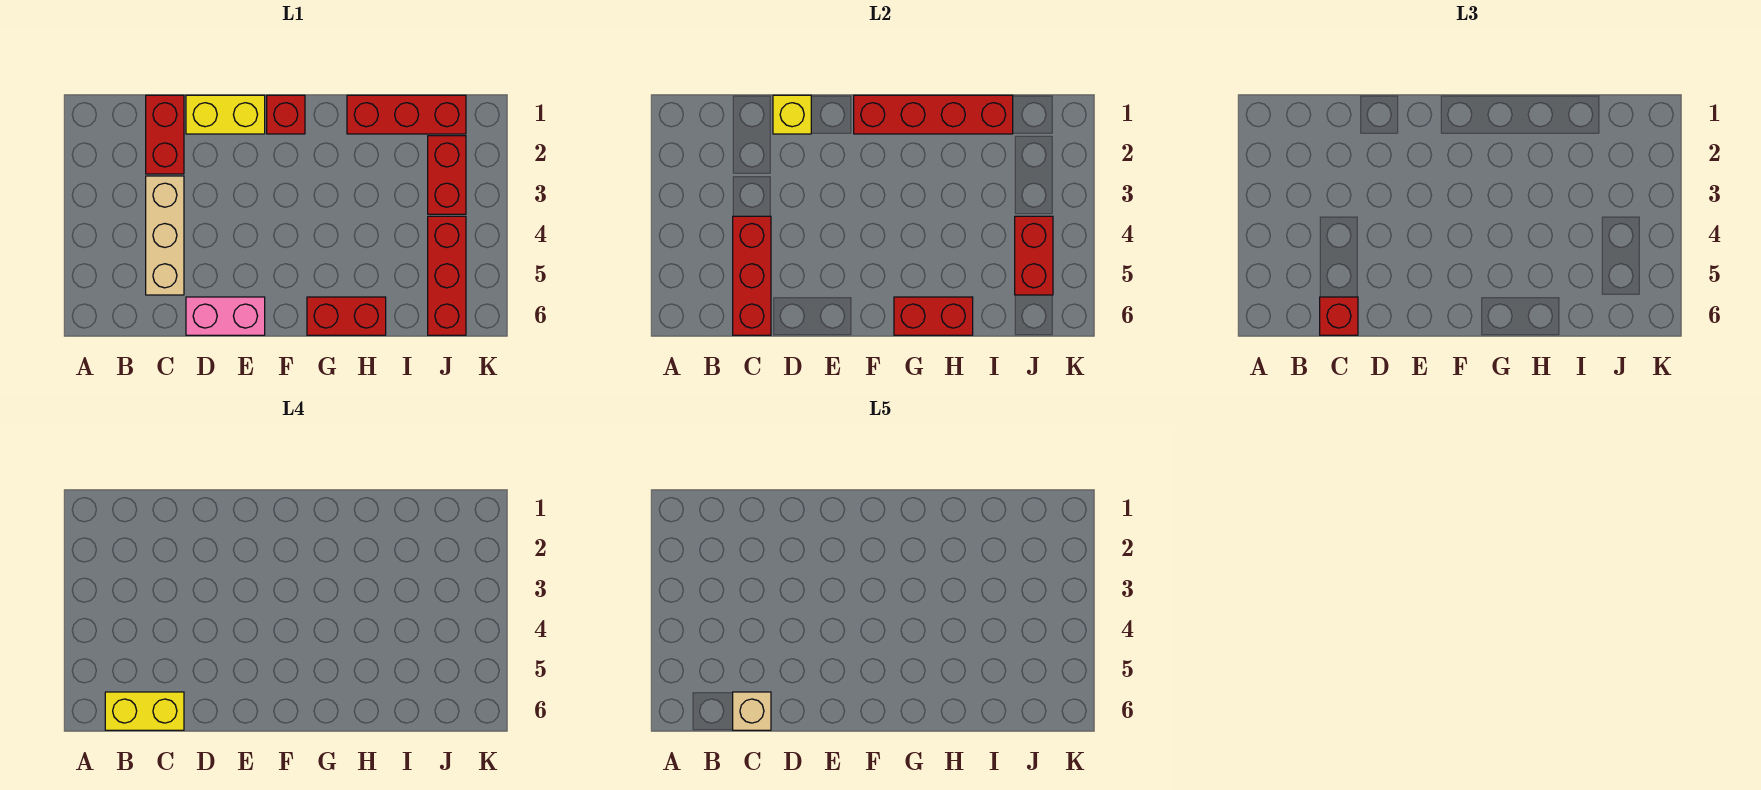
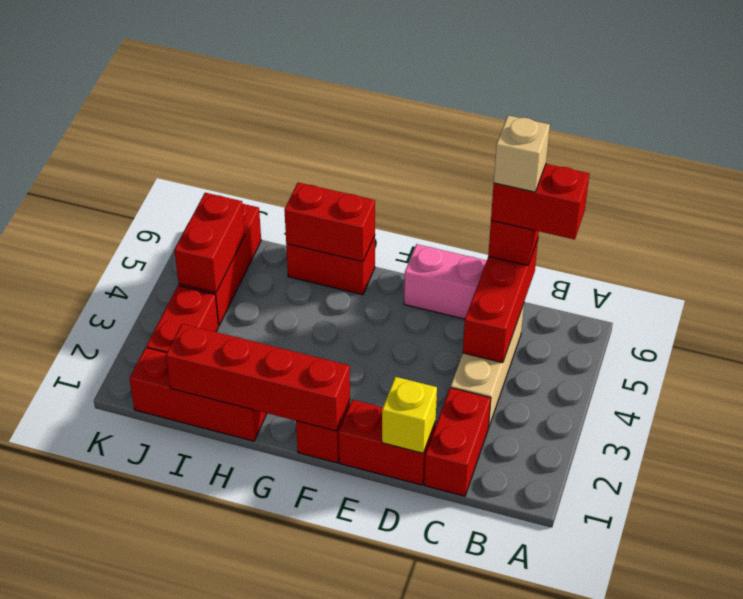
yellow 1x2 brick [105,692,184,730] -> red 1x2 brick [491,164,589,239]
yellow 1x2 brick [186,95,265,134] -> red 1x2 brick [339,400,436,485]

